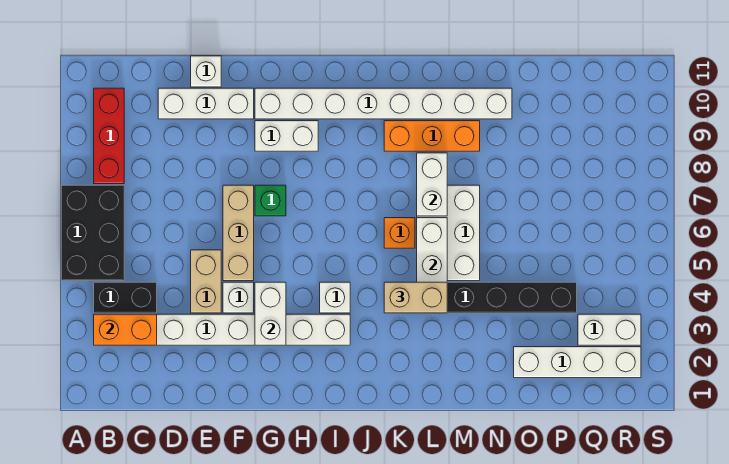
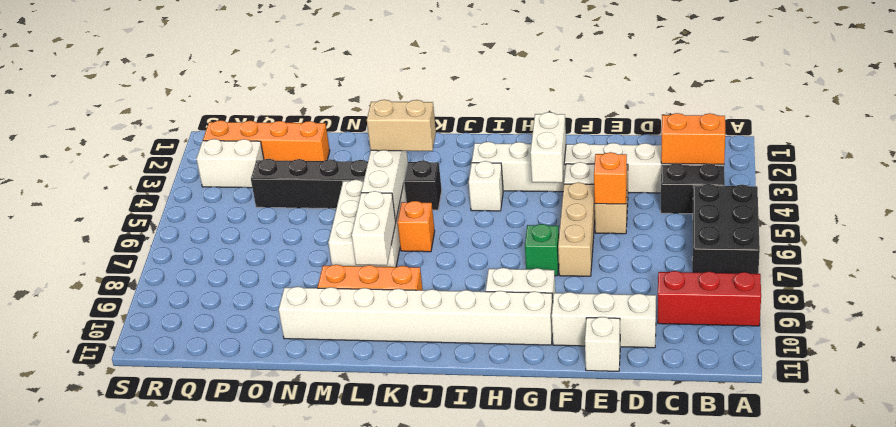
red 1x3 brick [94,88,124,184] -> red 1x3 brick turned to [658,271,761,326]
none -> orange 1x1 brick [594,152,627,204]
white 1x4 brick [514,347,641,378] -> orange 1x4 brick [203,120,330,161]

